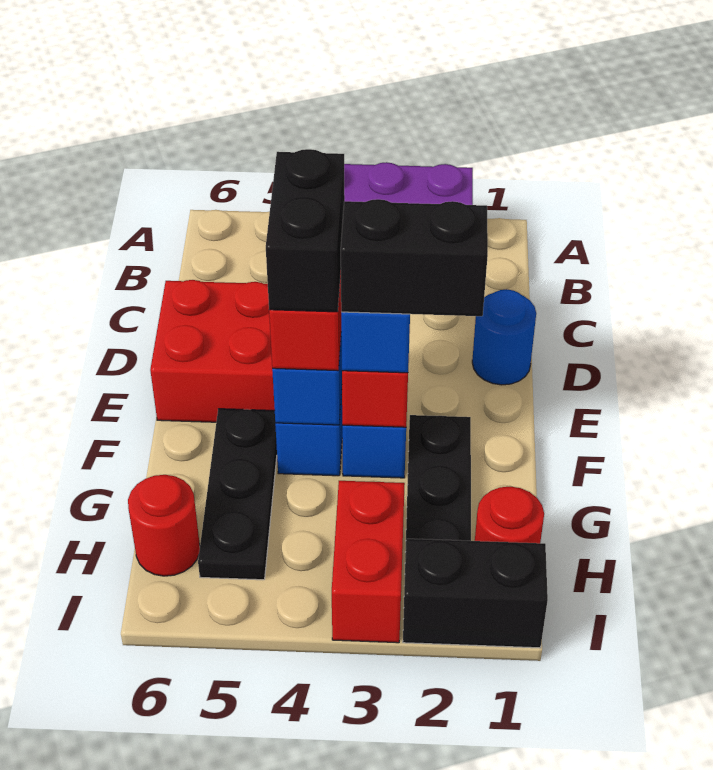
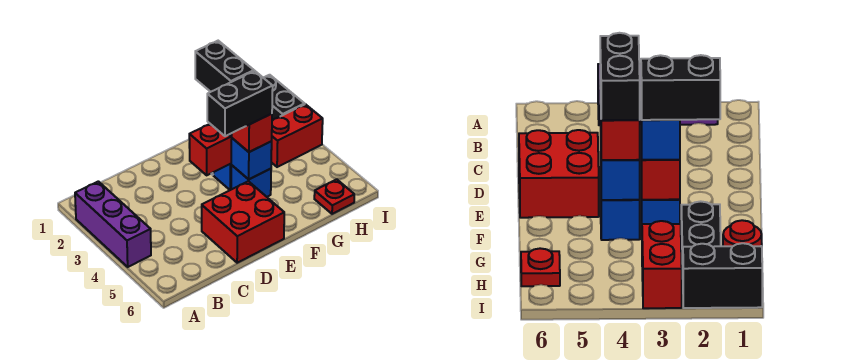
blue 1x1 round brick [472,289,536,385] -> none
black 1x3 plate [198,409,277,580] -> none
red 1x1 round brick [128,475,200,576] -> red 1x1 plate [314,179,354,214]

